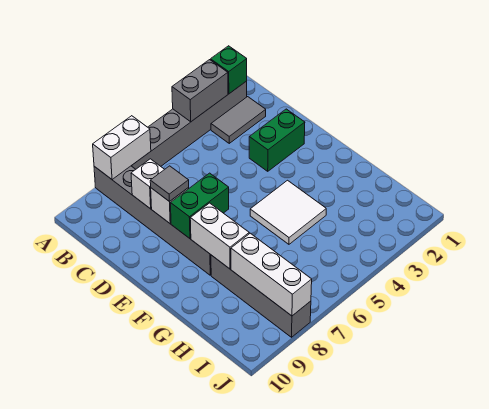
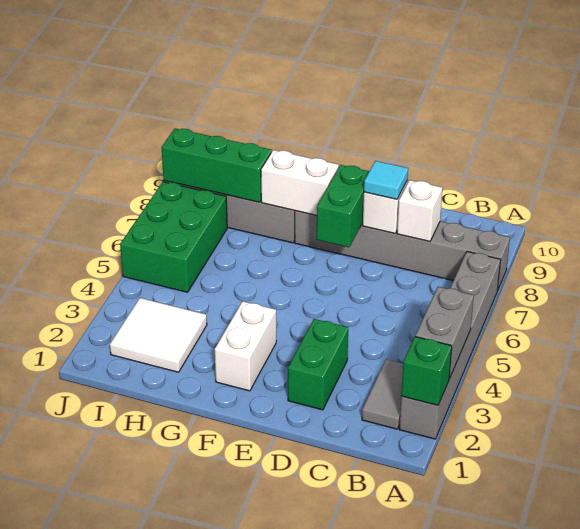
white 1x2 brick [93,116,151,179] -> white 1x2 brick moved to [215,301,276,391]
grey 1x1 tile [150,166,189,202] -> cyan 1x1 tile [364,161,408,199]
white 2x2 tile [250,180,326,244] -> white 2x2 tile moved to [110,298,207,372]
white 1x3 brick [231,233,312,316] -> green 1x3 brick [162,128,272,202]
none -> green 2x3 brick [120,182,227,292]

